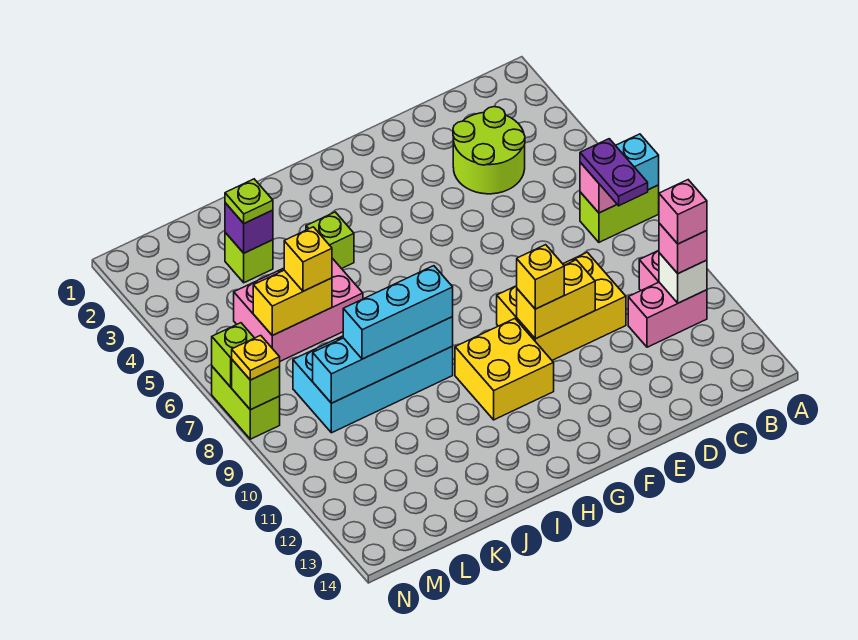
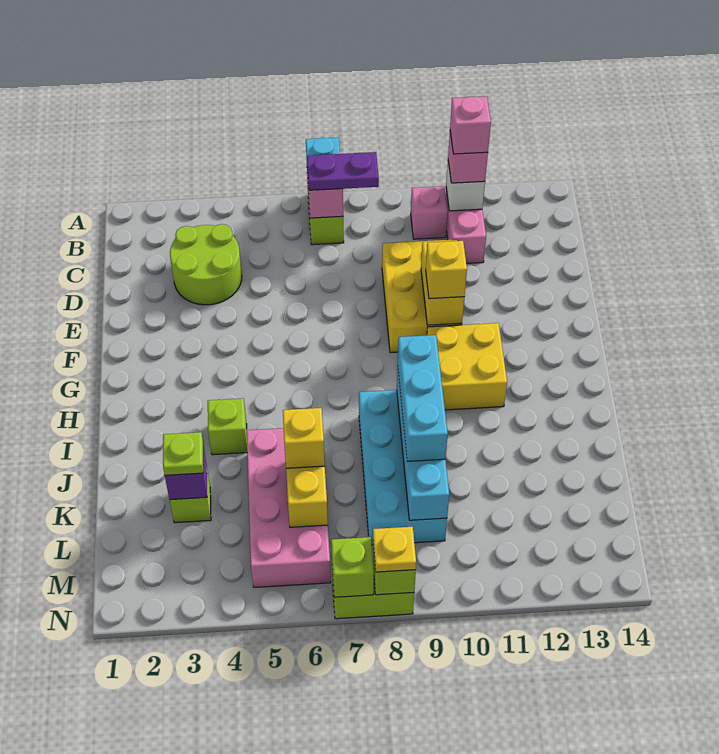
pink 2x3 brick [234,258,363,361] -> pink 2x4 brick [247,428,331,587]

